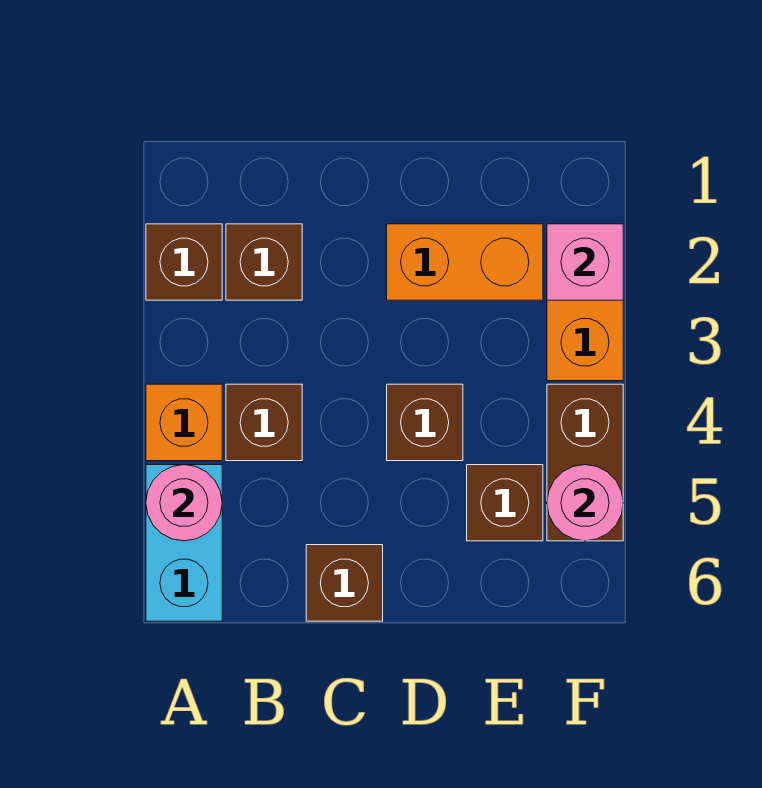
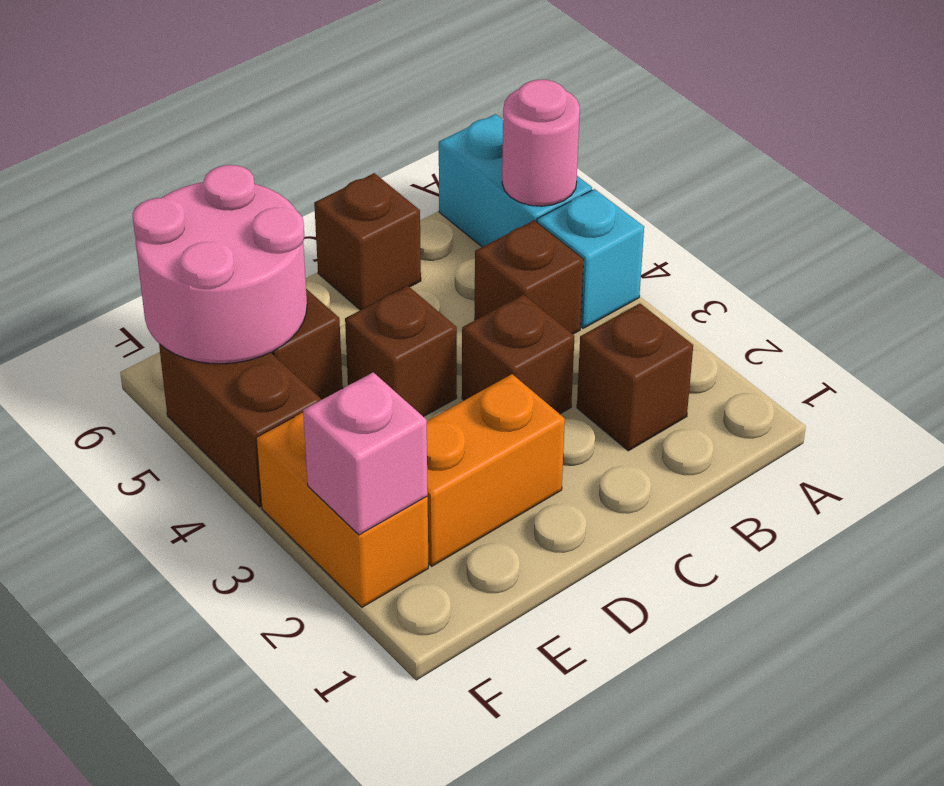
brown 1x1 brick [146,224,222,300] -> brown 1x1 brick moved to [462,295,574,414]
orange 1x1 brick [146,384,222,461] -> cyan 1x1 brick [537,189,644,328]
pink 1x1 round brick [547,465,623,541] -> pink 2x2 round brick [133,165,307,364]

